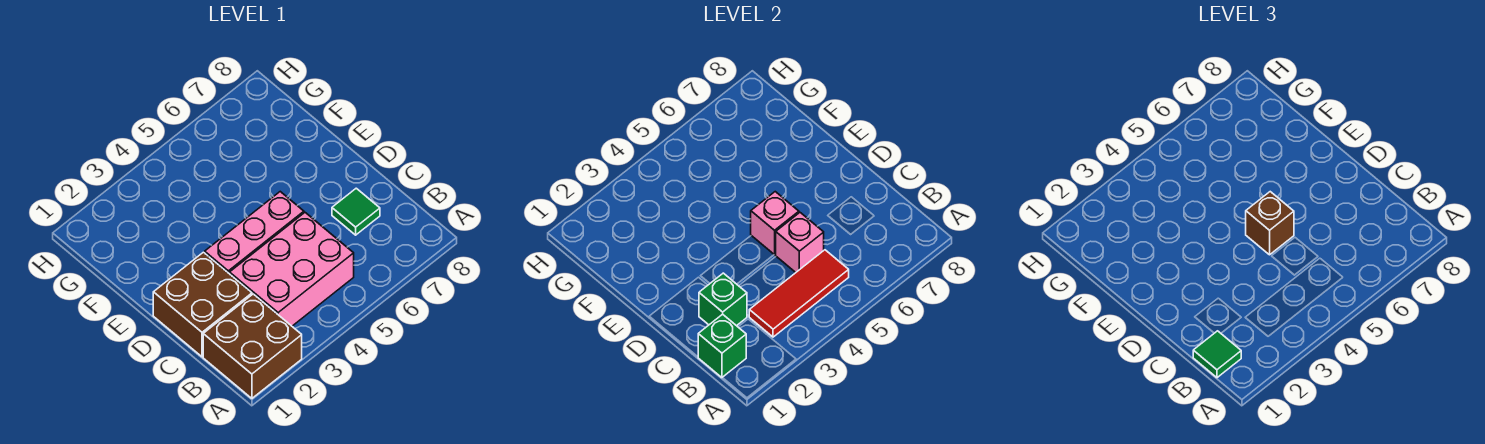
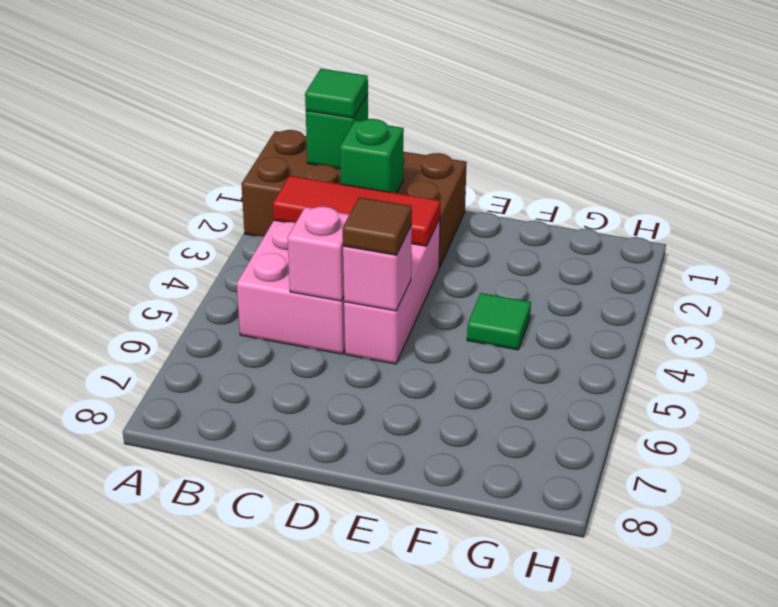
red 1x3 tile [749,250,849,337] -> red 1x3 tile turned to [273,176,440,246]
green 1x1 tile [332,188,380,235] -> green 1x1 tile moved to [467,293,531,350]
brown 1x1 brick [1246,192,1294,255] -> brown 1x1 tile [343,197,412,255]

